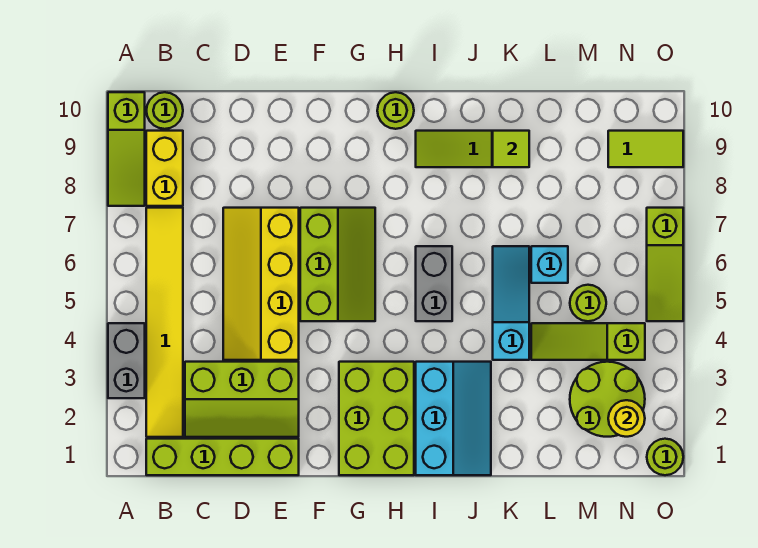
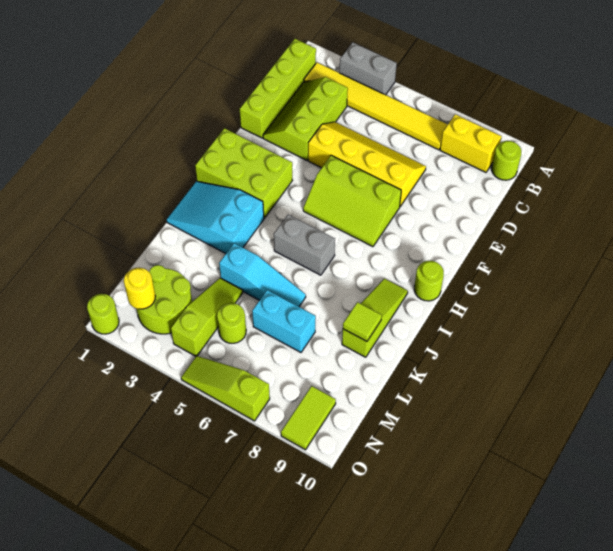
lime 1x3 slope [108,92,145,206] -> none
cyan 2x3 slope [416,362,491,475] -> cyan 2x3 slope turned to [167,181,264,254]
cyan 1x1 brick [531,246,568,283] -> cyan 1x2 brick [252,290,316,352]

